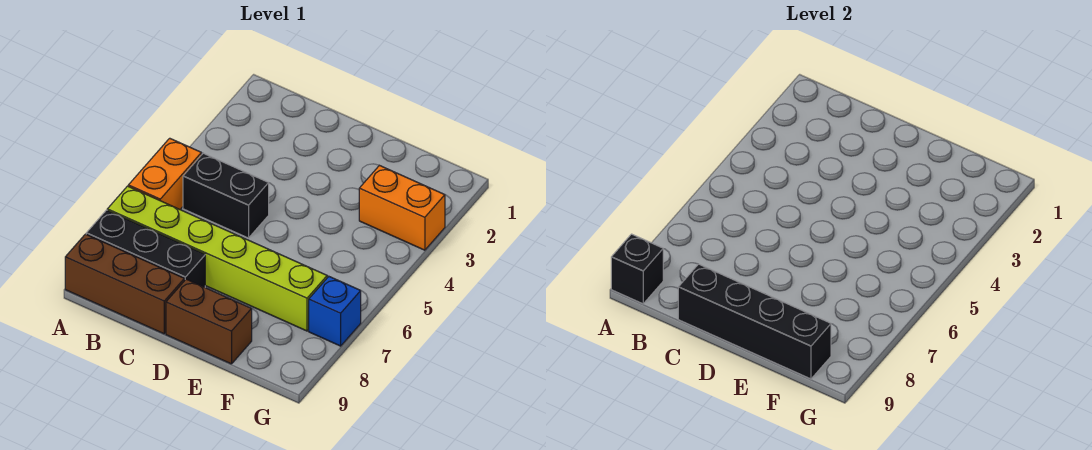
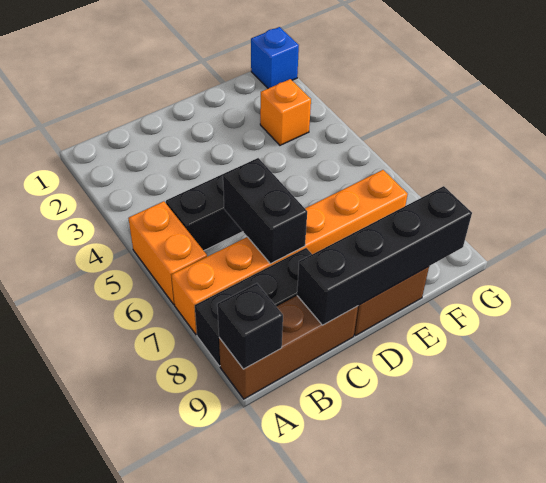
lime 1x6 brick [107,186,327,331] -> orange 1x6 brick [172,170,408,334]
none -> black 1x2 brick [223,158,307,264]
orange 1x2 brick [359,165,445,250] -> orange 1x1 brick [260,79,311,145]
blue 1x1 brick [309,277,361,346] -> blue 1x1 brick moved to [251,27,299,88]

